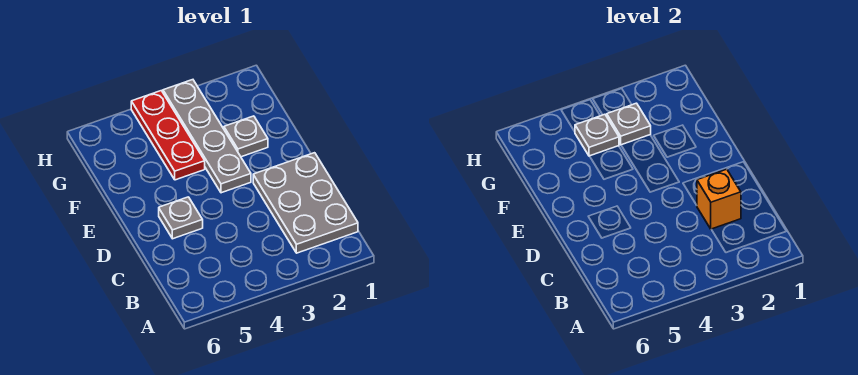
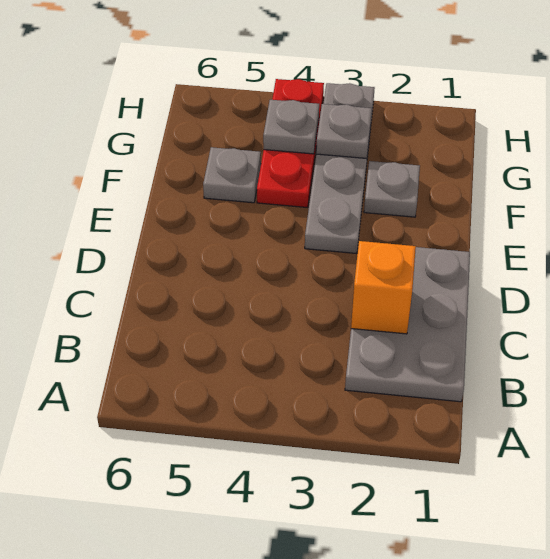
grey 1x1 plate [159,197,203,239] -> grey 1x1 plate moved to [203,147,261,203]

